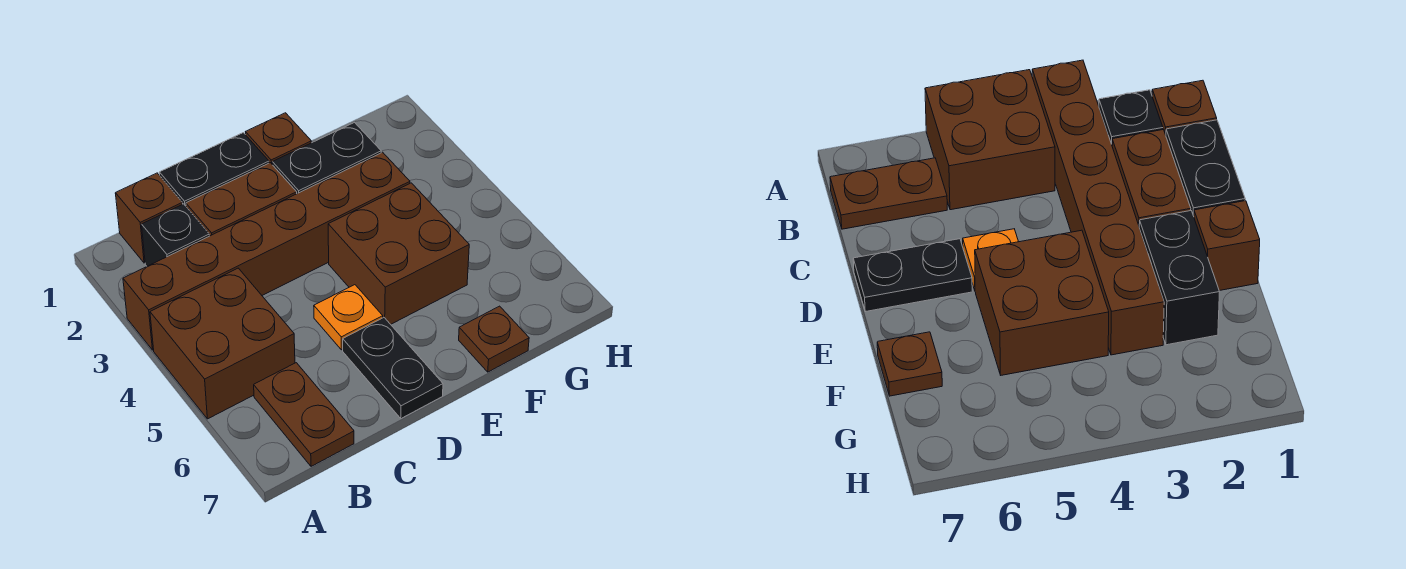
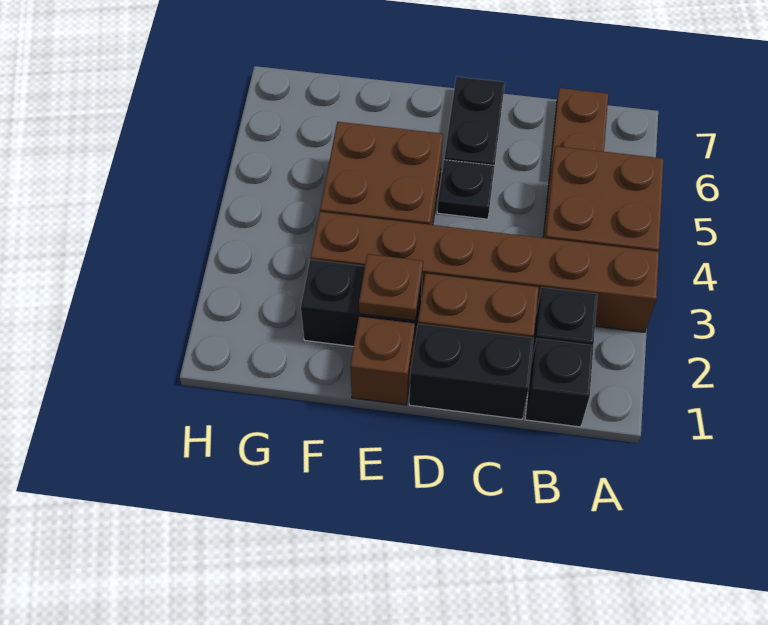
brown 1x1 brick [115,173,183,263] -> black 1x1 brick [525,338,594,427]
orange 1x1 plate [314,285,383,350] -> black 1x1 plate [437,160,495,219]
brown 1x1 plate [459,306,529,372] -> brown 1x1 plate moved to [359,254,423,320]

